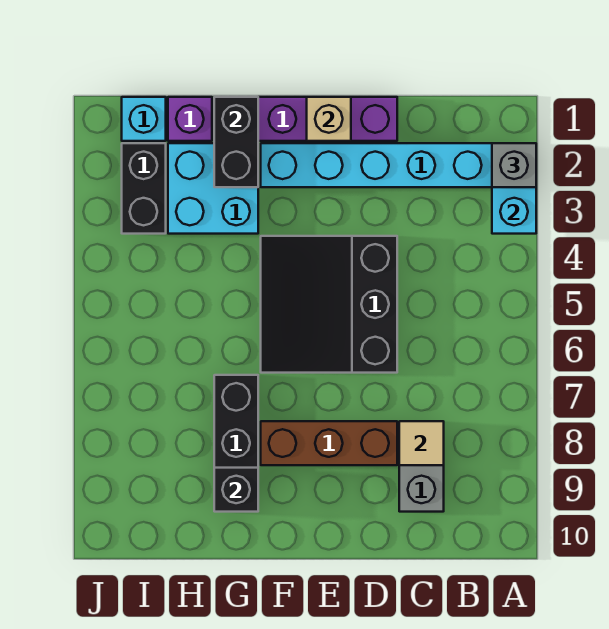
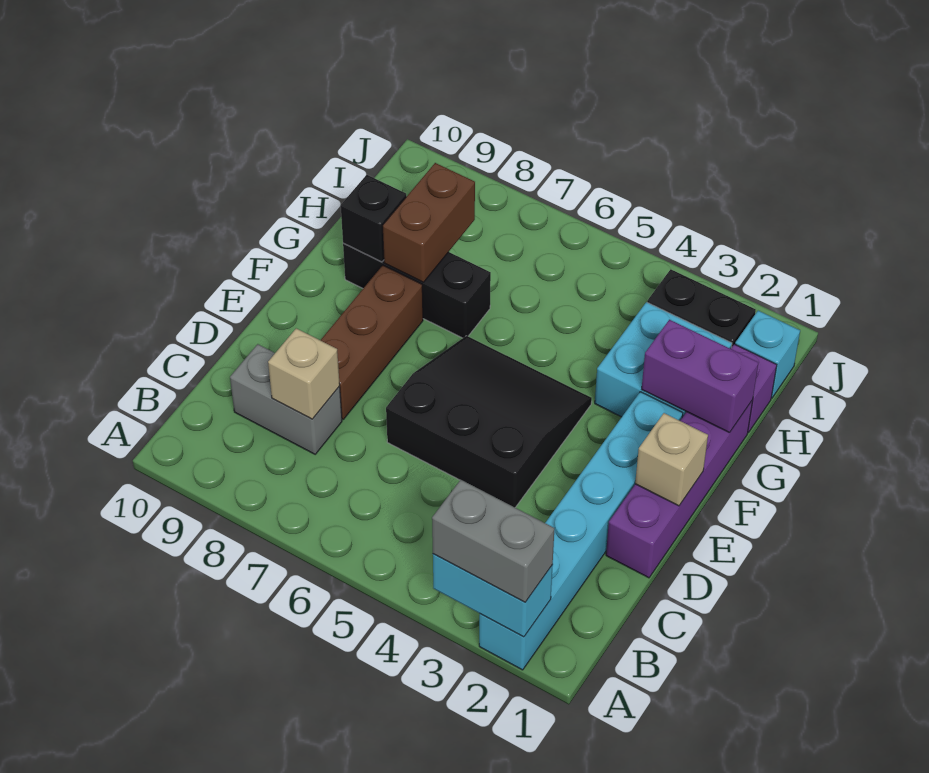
grey 1x1 brick [492,143,536,187] -> grey 1x2 brick [432,480,554,602]
tan 1x1 tile [399,421,444,465] -> tan 1x1 brick [268,328,340,419]
black 1x2 brick [214,97,258,187] -> purple 1x2 brick [642,320,758,433]
none -> brown 1x2 brick [383,163,475,282]

